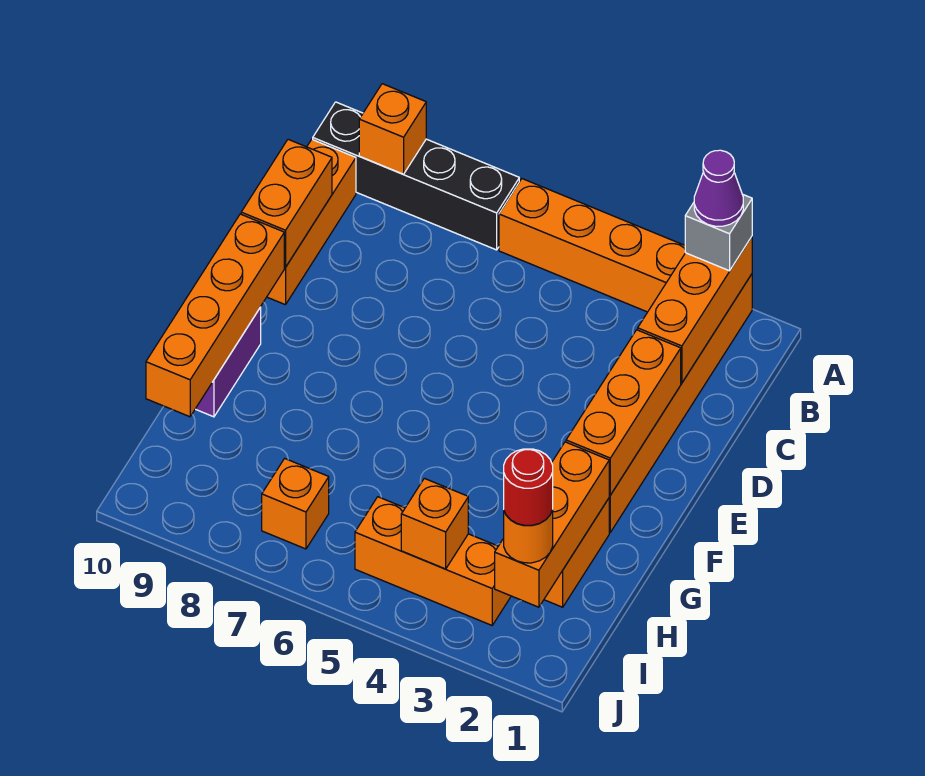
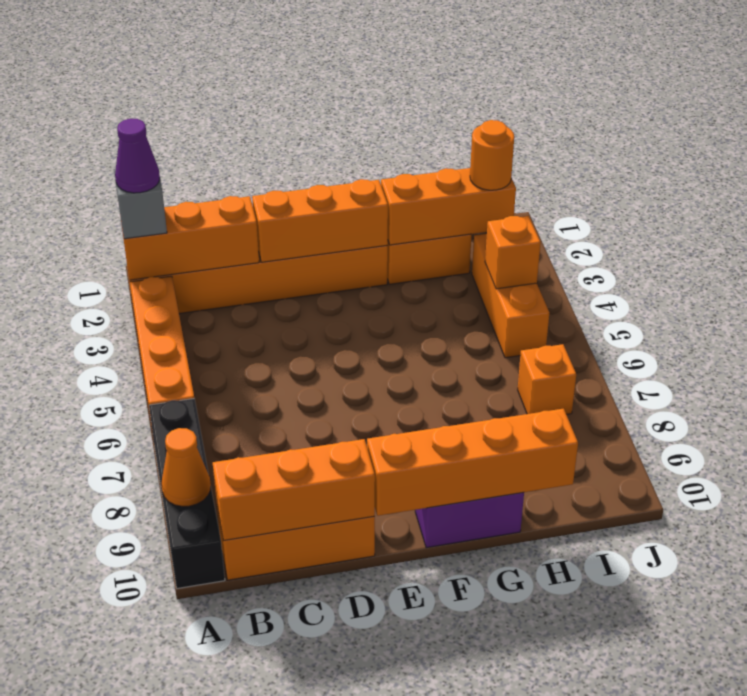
orange 1x1 brick [359,84,426,174] -> orange 1x1 cone [162,428,211,506]
orange 1x2 brick [241,139,332,267] -> orange 1x3 brick [213,439,375,541]
red 1x1 round brick [504,449,553,525] -> none

